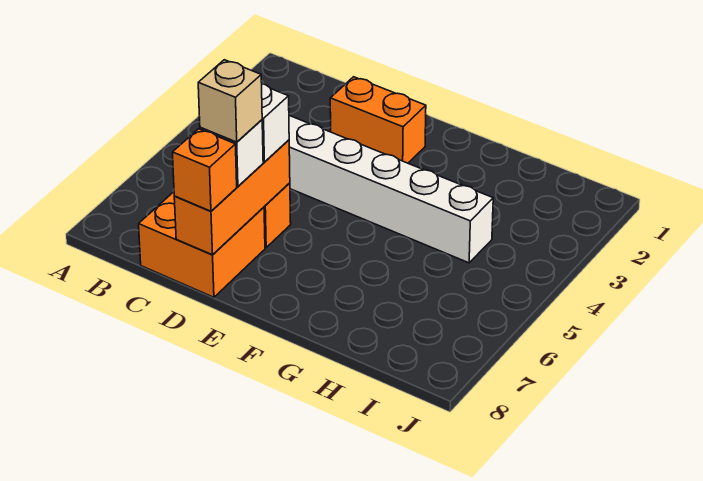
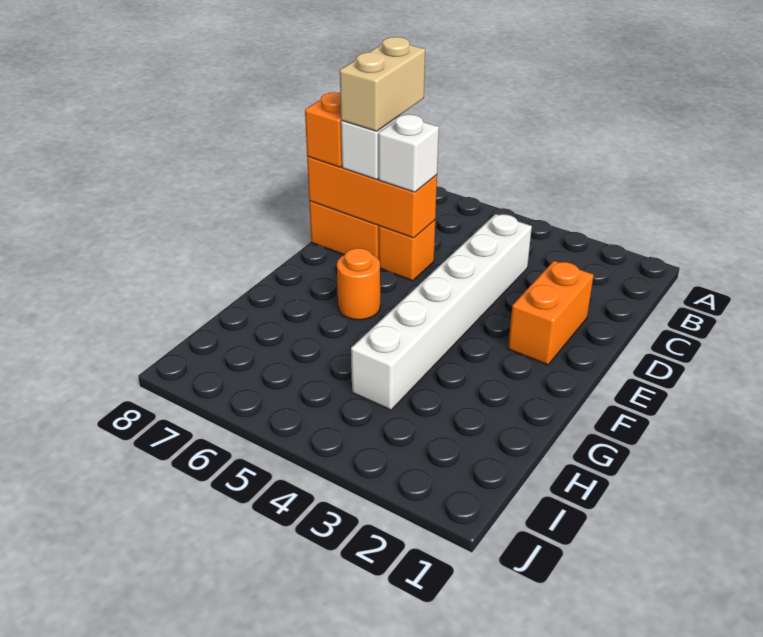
tan 1x1 brick [198,60,262,142] -> tan 1x2 brick [340,37,425,131]
none -> orange 1x1 round brick [337,248,380,320]

